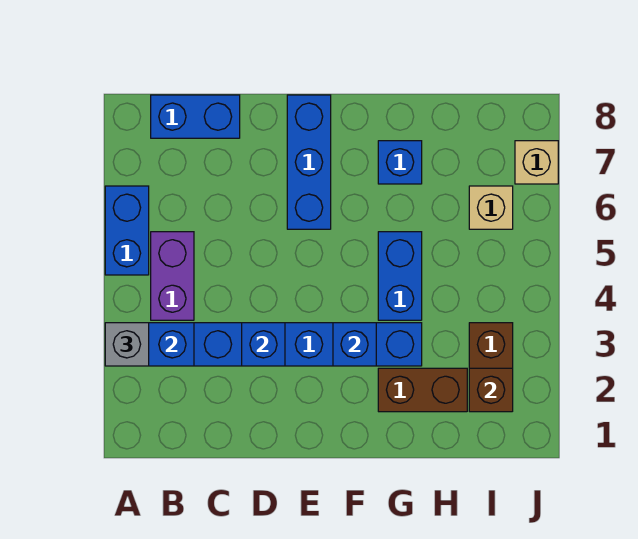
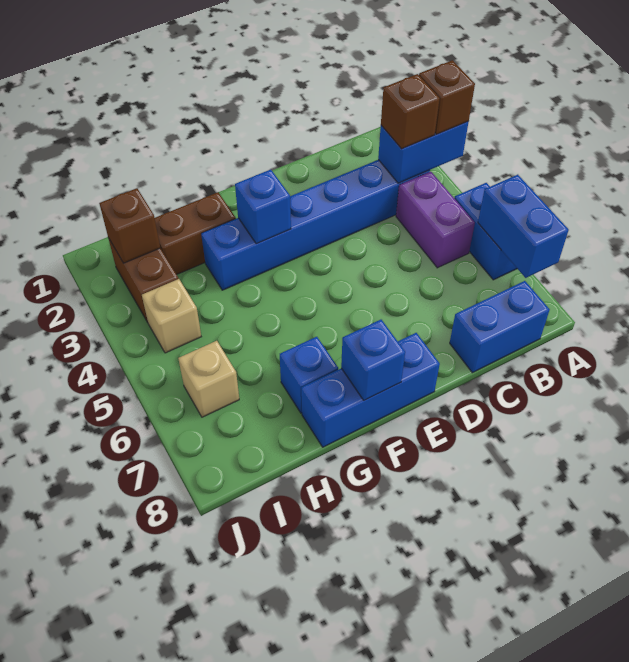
grey 1x1 brick [105,323,149,366] -> brown 1x1 brick [419,60,475,134]
none -> brown 1x1 brick [381,74,440,149]
blue 1x1 brick [242,323,285,366] -> blue 1x1 brick moved to [341,320,405,400]
blue 1x3 brick [287,95,331,229] -> blue 1x3 brick turned to [301,333,440,447]
blue 1x2 brick [378,232,422,320] -> blue 1x2 brick moved to [478,175,569,278]
tan 1x1 brick [515,141,558,184] -> tan 1x1 brick moved to [142,279,201,353]

